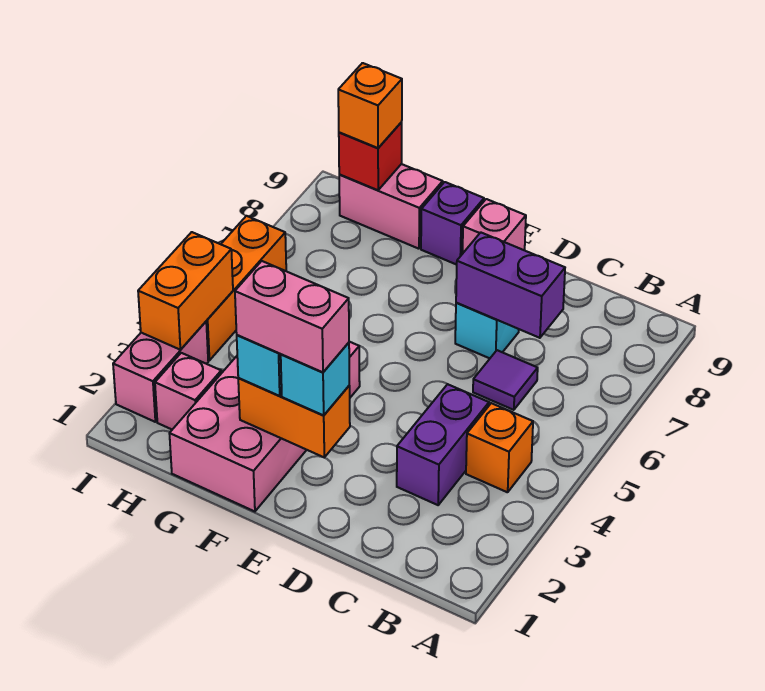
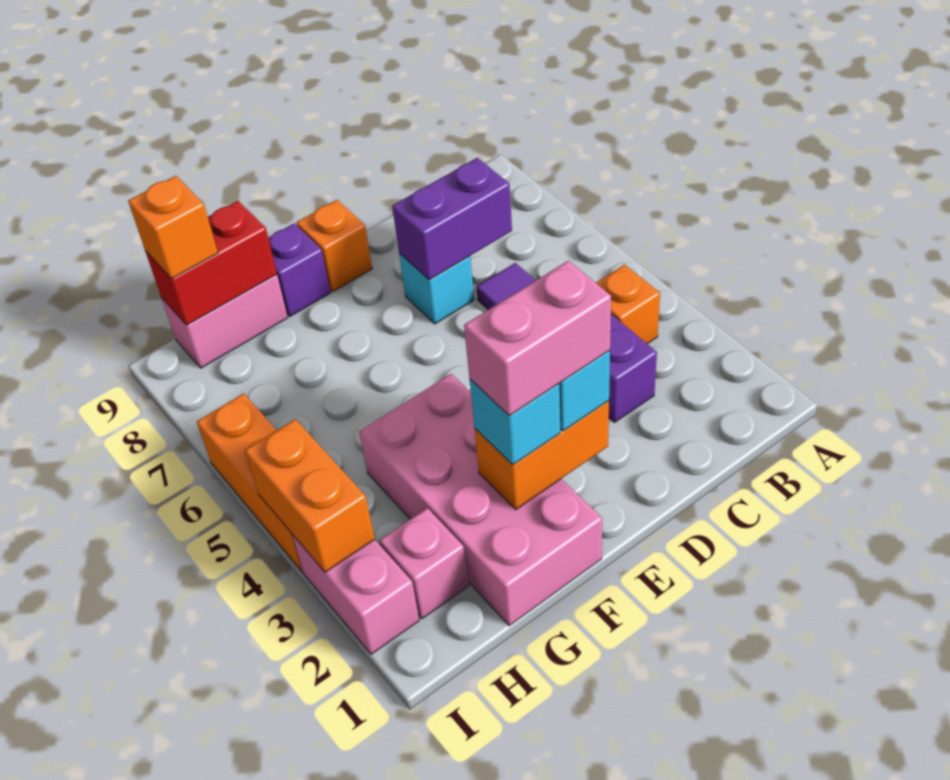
pink 1x1 brick [463,199,526,253] -> orange 1x1 brick [297,200,372,291]
red 1x1 brick [339,122,402,190] -> red 1x2 brick [145,201,277,325]

